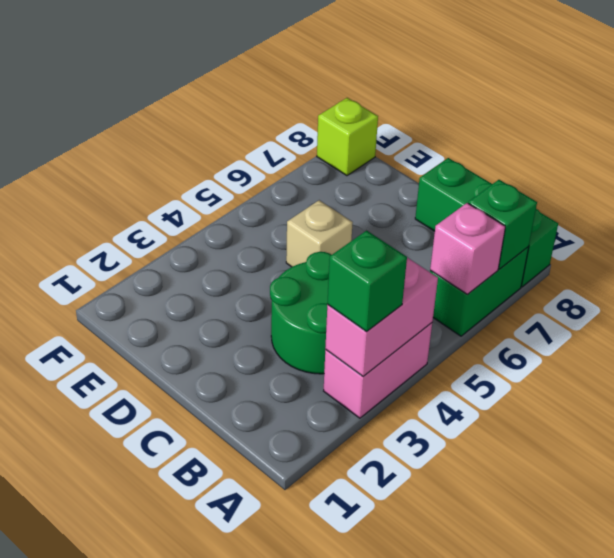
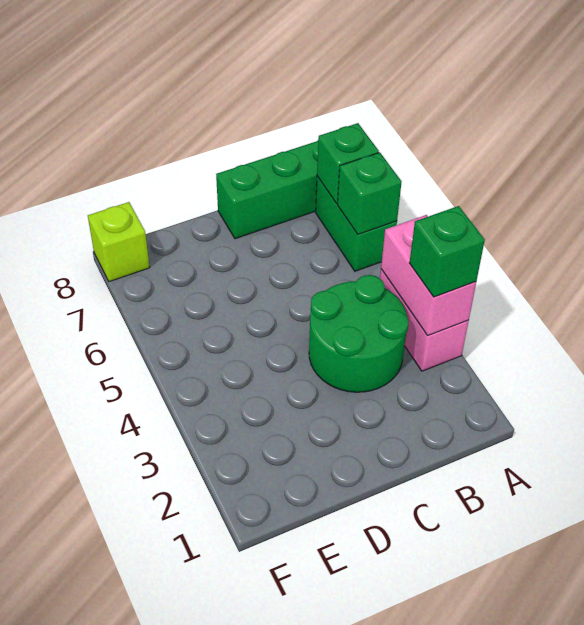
pink 1x1 brick [430,203,505,294] -> green 1x1 brick [338,152,402,234]
tan 1x1 brick [286,200,353,267] -> none

